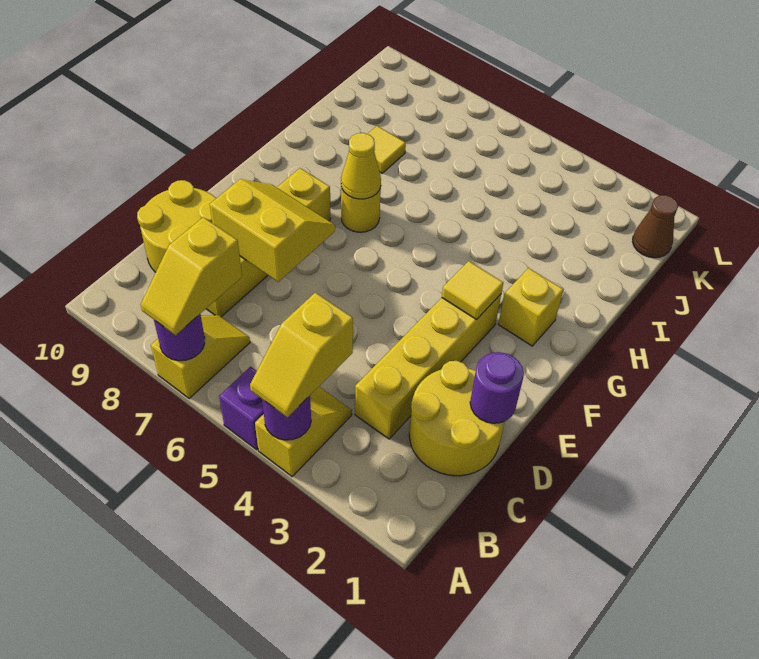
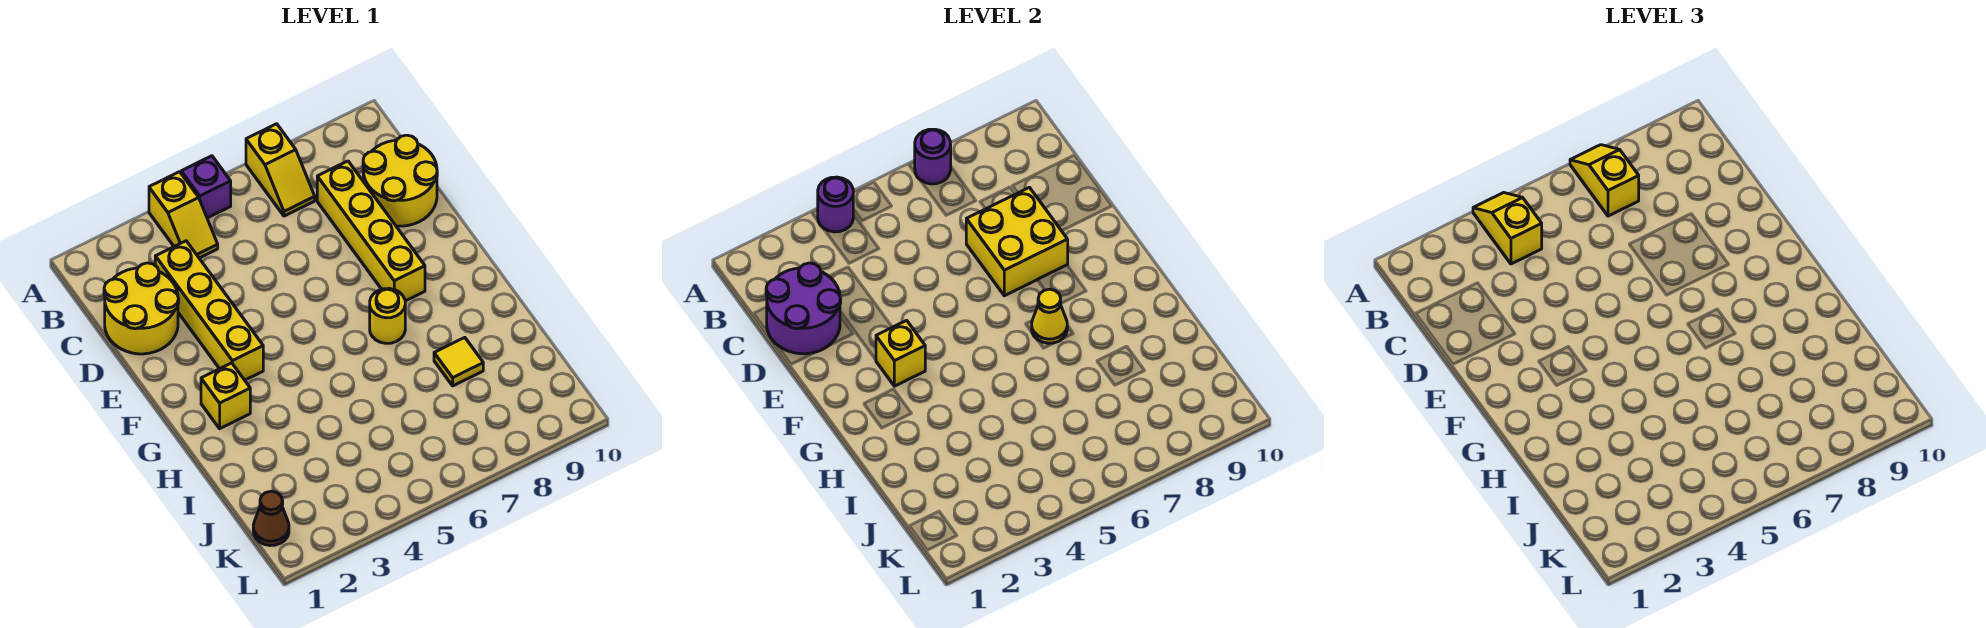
purple 1x1 round brick [470,352,524,423] -> purple 2x2 round brick [766,263,841,354]
yellow 2x2 slope [210,179,335,282] -> yellow 2x2 brick [966,187,1068,296]
yellow 1x1 tile [442,261,503,320] -> yellow 1x1 brick [876,320,925,386]

